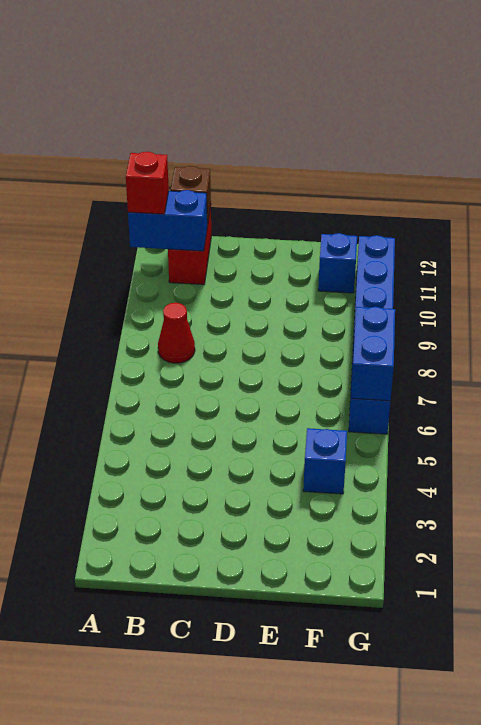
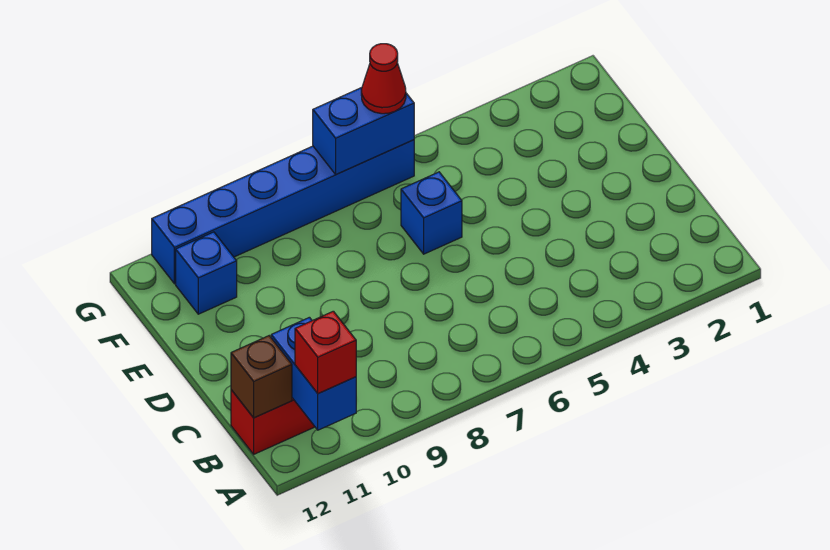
red 1x1 cone [158,303,195,363] -> red 1x1 cone moved to [361,44,406,114]
blue 1x1 brick [303,428,347,494] -> blue 1x1 brick moved to [401,172,462,254]

